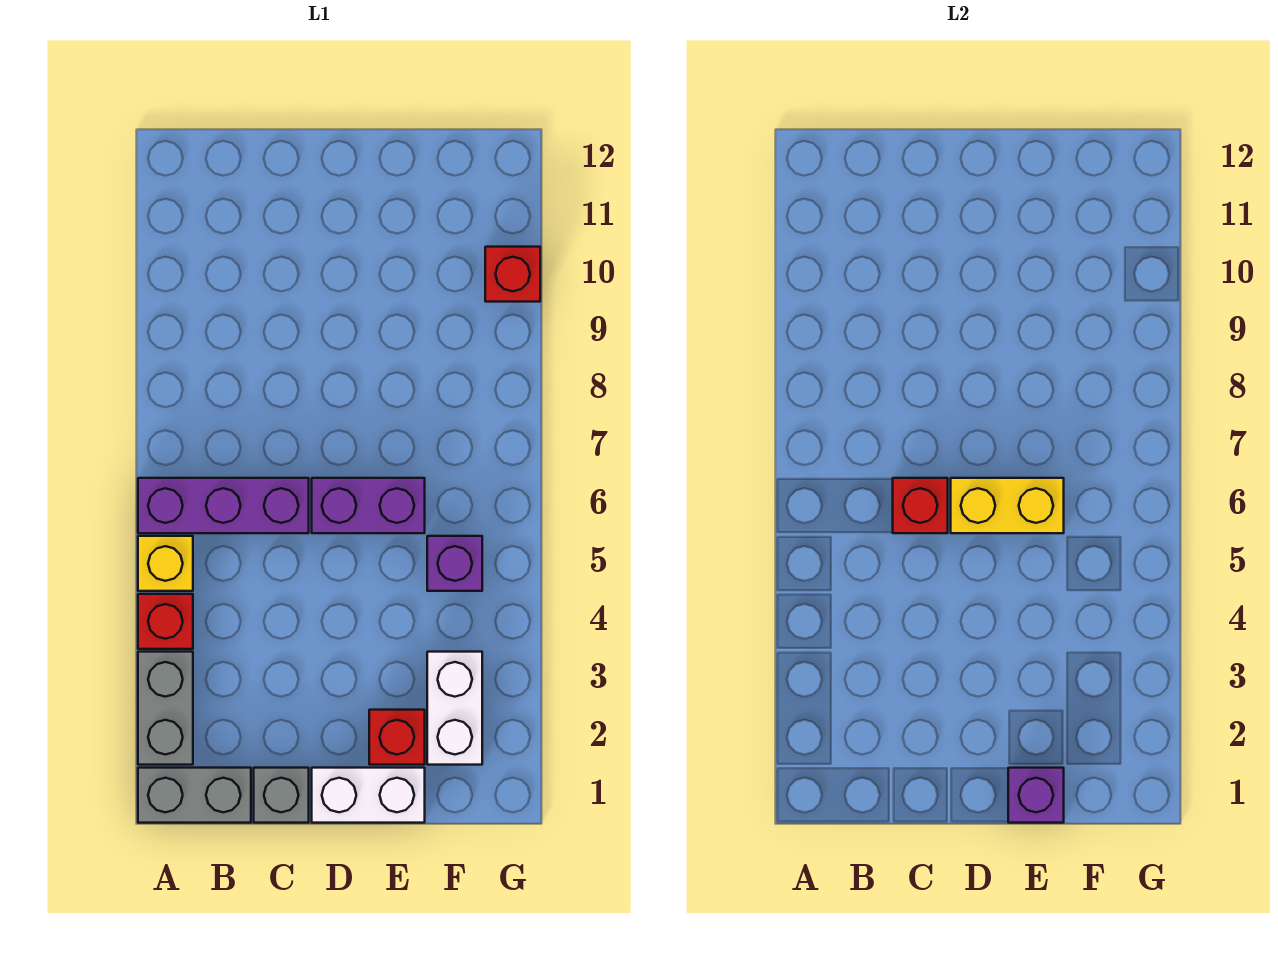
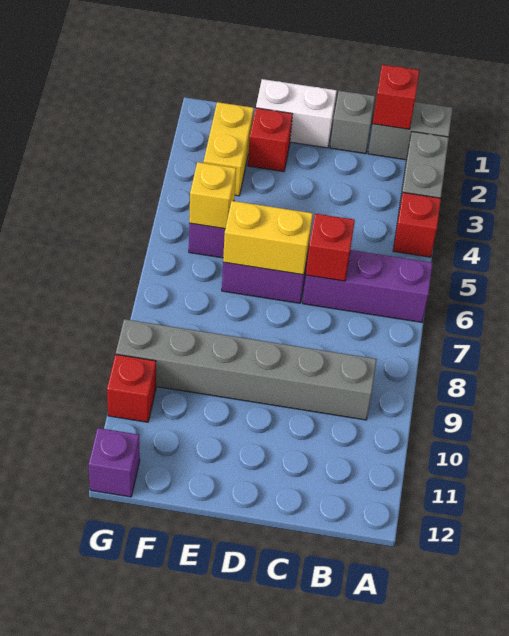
yellow 1x1 brick [138,536,193,591] -> yellow 1x1 brick moved to [189,162,236,229]
none -> red 1x1 brick [373,65,419,129]
none -> grey 1x6 brick [116,319,376,420]
purple 1x1 brick [1008,768,1064,823] -> purple 1x1 brick moved to [89,428,140,497]
white 1x2 brick [427,652,482,765] -> yellow 1x2 brick [204,102,254,196]

